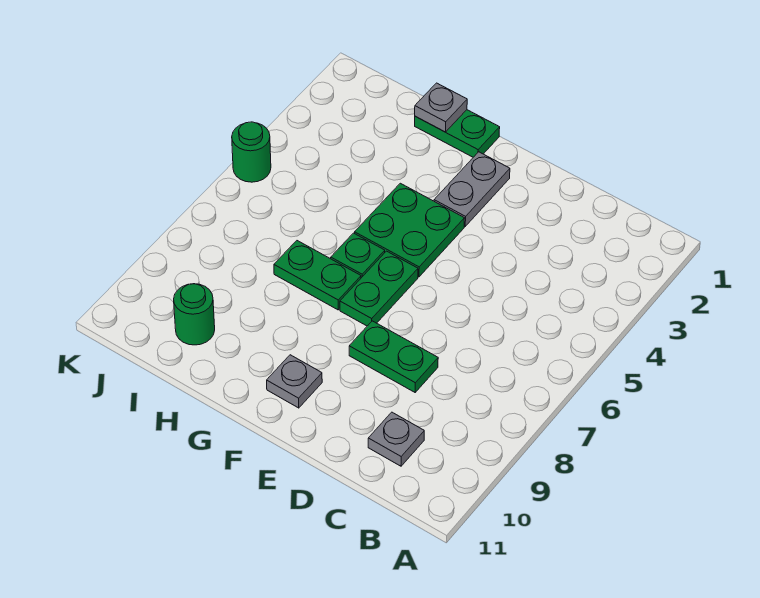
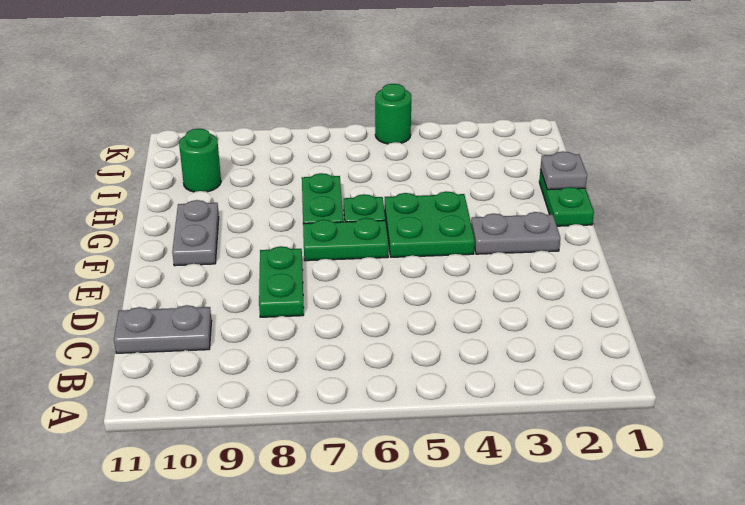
grey 1x1 plate [368,412,424,466] -> grey 1x2 plate [114,305,212,353]
grey 1x1 plate [267,355,322,408] -> grey 1x2 plate [172,200,219,266]

